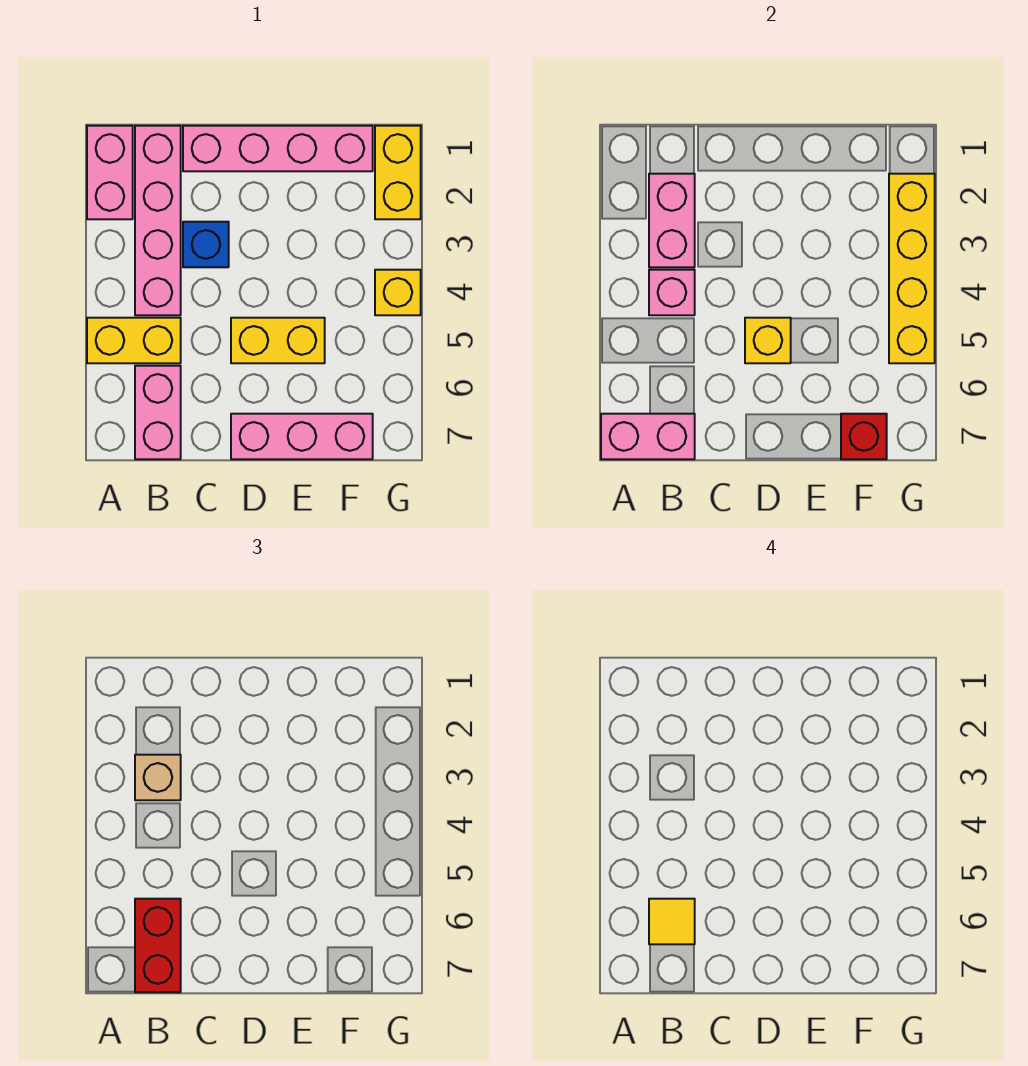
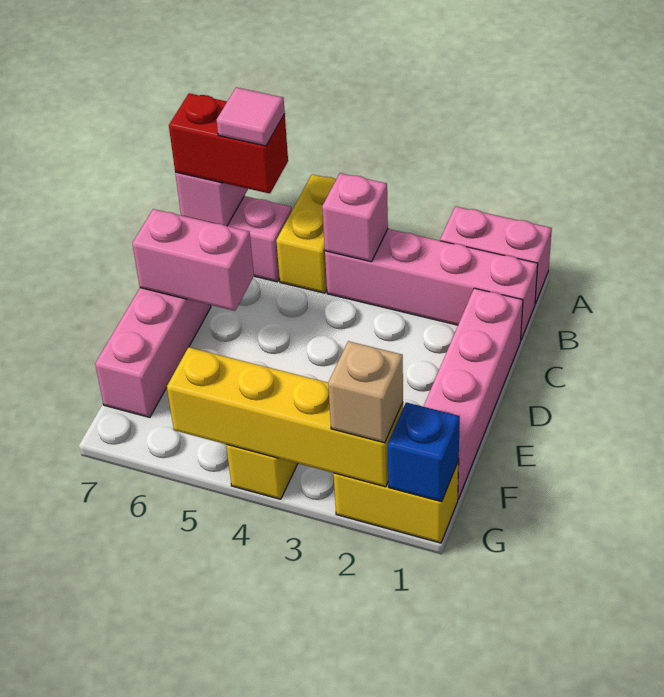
pink 1x2 brick [649,174,695,267] -> pink 1x2 brick moved to [132,209,254,311]
tan 1x1 brick [135,755,181,800] -> tan 1x1 brick moved to [328,341,403,443]
yellow 1x1 tile [649,899,695,944] -> pink 1x1 tile [217,87,285,146]
blue 1x1 brick [183,222,229,267] -> blue 1x1 brick moved to [388,402,460,502]
yellow 1x2 brick [231,318,325,363] -> none
yellow 1x1 brick [745,318,791,363] -> none
red 1x1 brick [841,414,887,459] -> none

